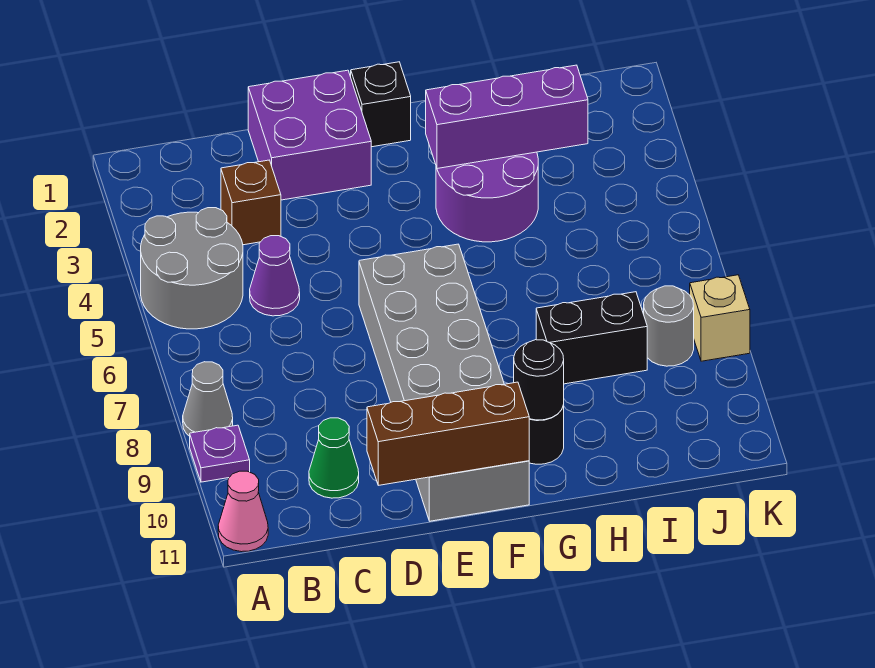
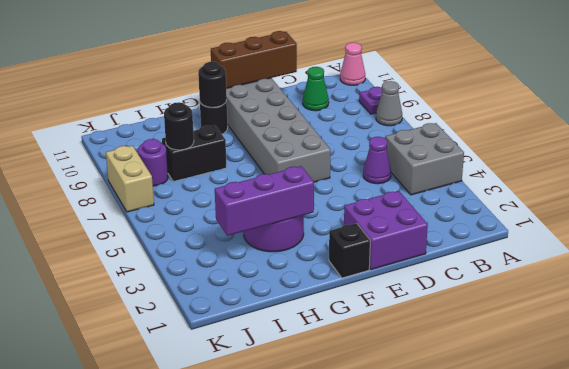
grey 2x2 round brick [141,208,243,329] -> grey 2x2 brick [385,123,464,195]
brown 1x1 brick [221,160,281,245] -> none
none -> black 1x1 round brick [164,102,194,150]
grey 1x1 round brick [644,286,694,366] -> purple 1x1 round brick [138,139,168,186]
tan 1x1 brick [690,275,750,361] -> tan 1x2 brick [106,146,154,212]

